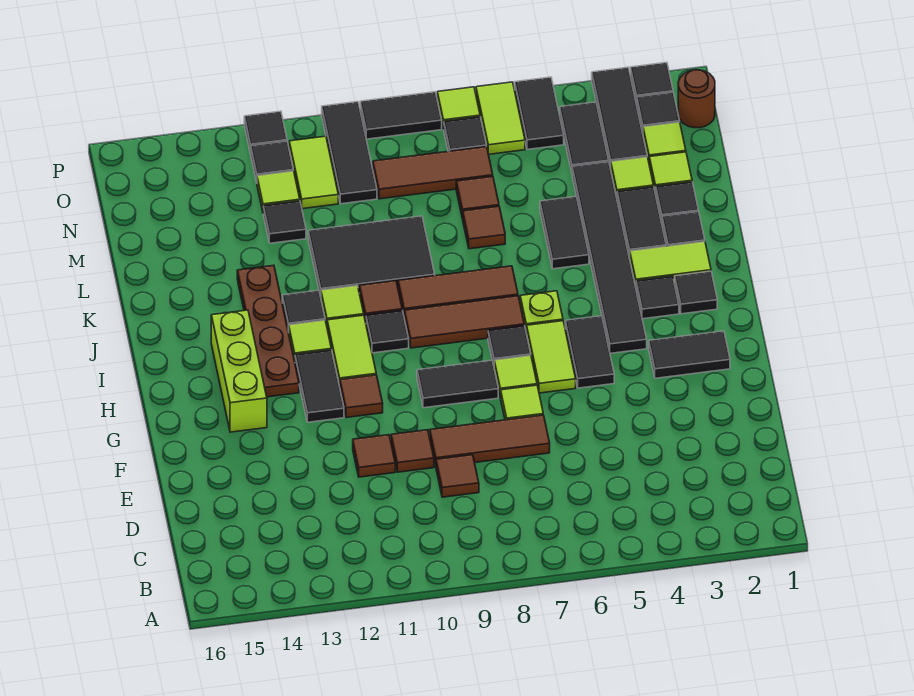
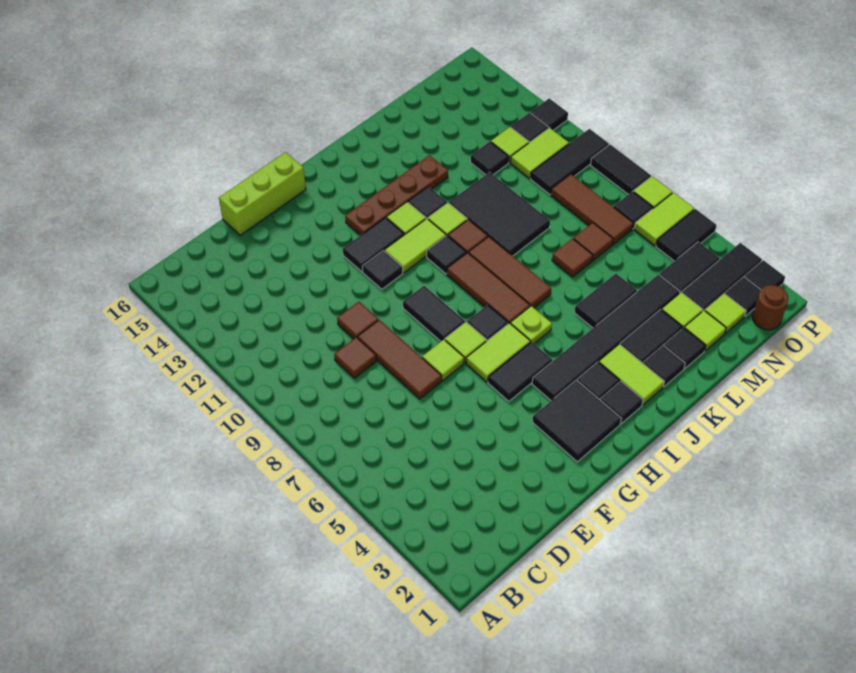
brown 1x1 tile [353,435,395,477] -> none
black 1x2 tile [649,331,730,378] -> black 2x2 tile [532,380,621,462]
brown 1x1 tile [340,375,383,418] -> black 1x1 tile [362,251,403,289]
lime 1x3 brick [211,310,267,432] -> lime 1x3 brick moved to [219,152,306,235]

